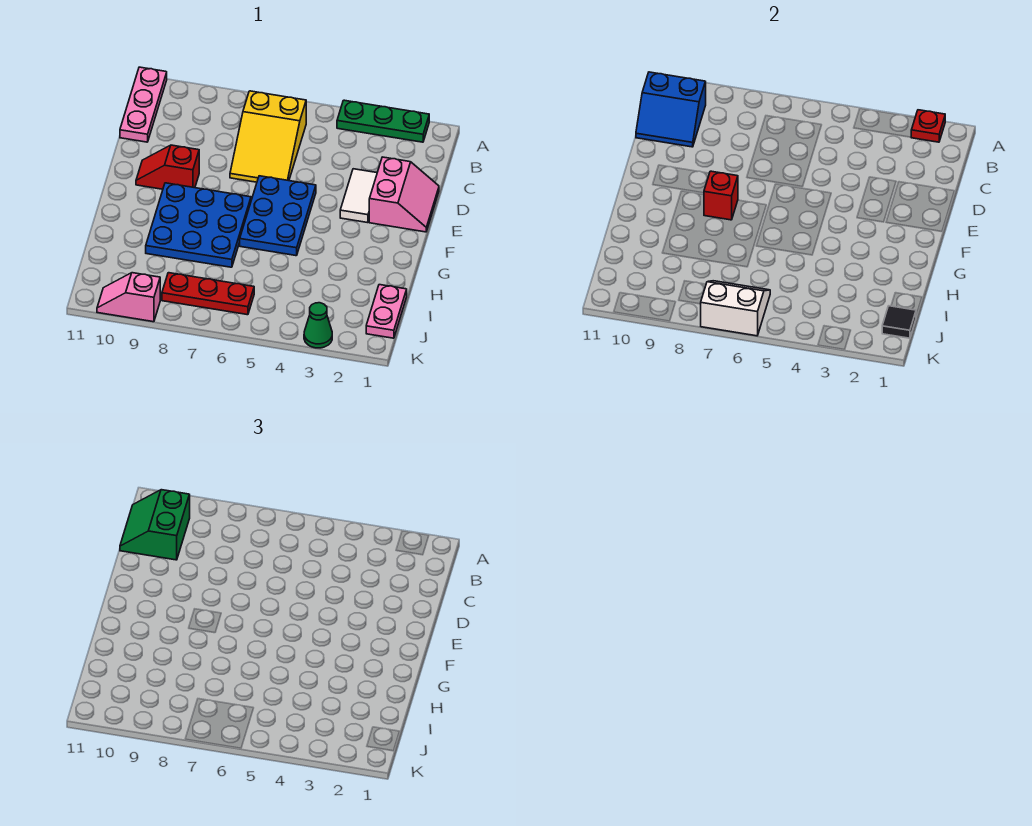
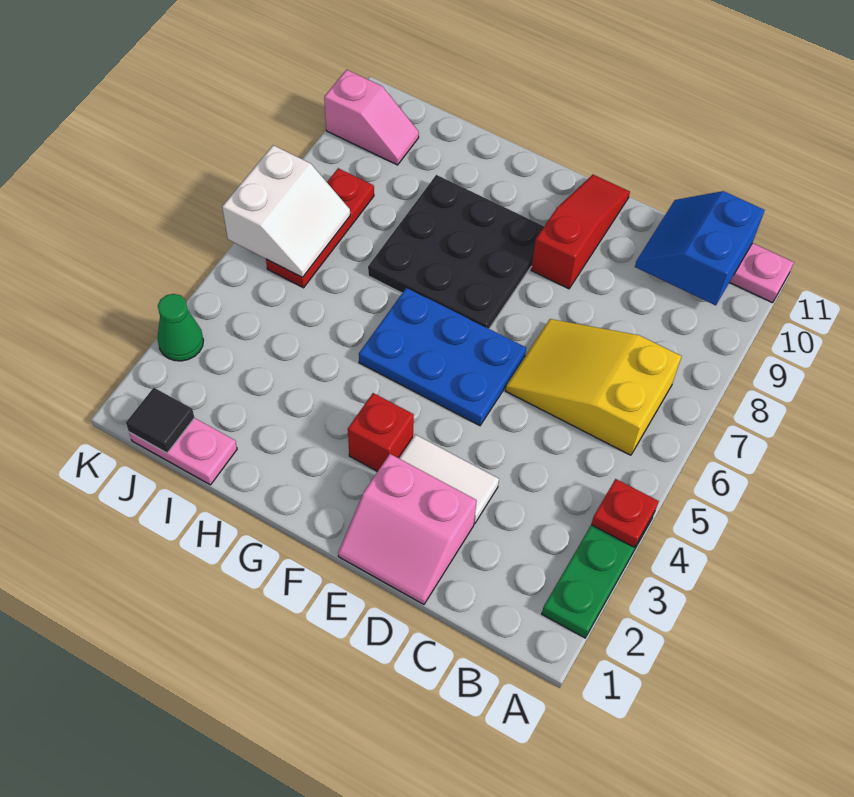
red 1x1 plate [911,110,945,142] -> red 1x1 plate moved to [591,479,659,547]
green 2x2 slope [120,490,190,560] -> none
red 1x2 slope [136,145,199,189] -> red 1x3 slope [531,175,630,289]
blue 3x3 plate [146,183,251,267] -> black 3x3 plate [368,175,544,329]
red 1x1 brick [704,171,738,220] -> red 1x1 brick moved to [348,393,414,471]
pink 1x2 slope [97,273,160,322] -> pink 1x2 slope turned to [324,70,419,165]

